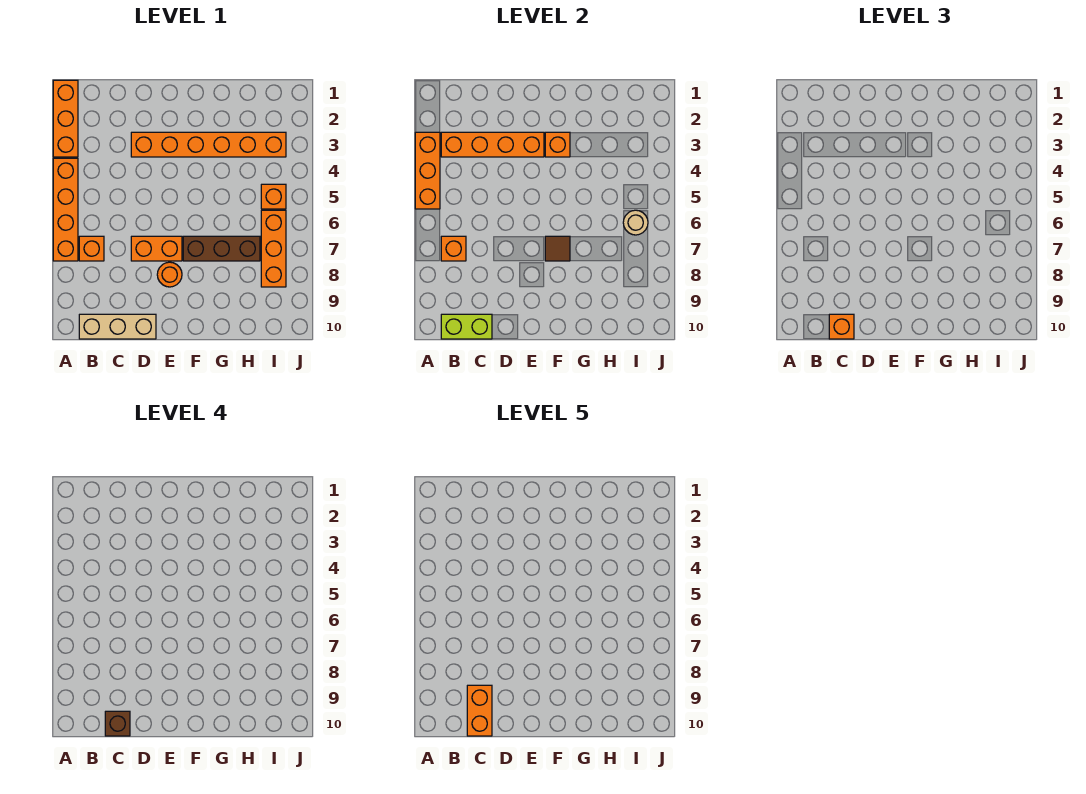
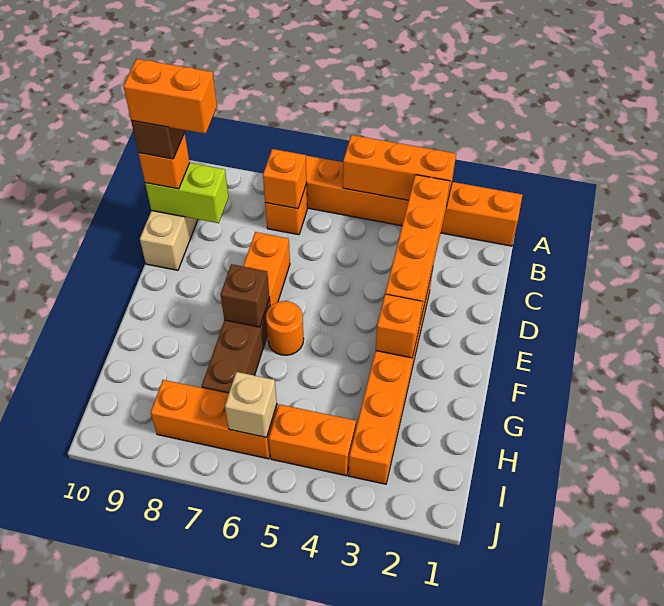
lime 1x2 brick [441,314,492,339] -> lime 1x2 brick turned to [145,163,228,223]
orange 1x1 round brick [157,262,182,287] -> orange 1x1 round brick moved to [266,301,304,355]
brown 1x1 tile [545,236,570,261] -> brown 1x1 brick [220,264,269,327]
orange 1x1 brick [261,184,286,209] -> orange 1x2 brick [269,404,356,476]
tan 1x1 round brick [623,210,648,235] -> tan 1x1 brick [225,372,277,437]

